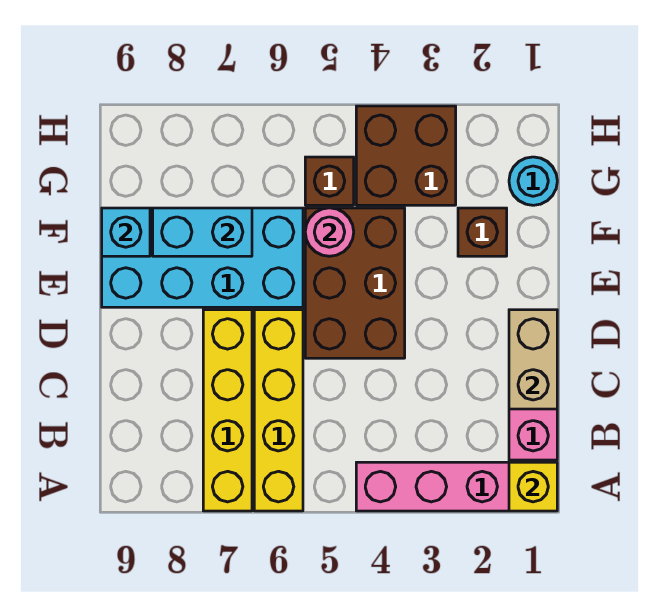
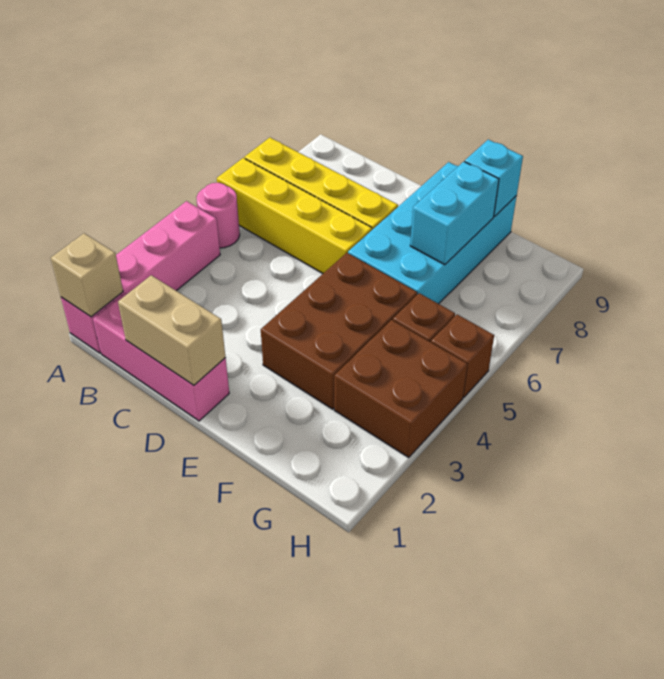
yellow 1x1 brick [509,462,557,511] -> tan 1x1 brick [51,233,123,317]
brown 2x3 brick [305,208,405,358] -> brown 2x3 brick turned to [261,253,417,409]
brown 1x1 brick [458,208,507,256] -> brown 1x1 brick moved to [431,314,494,398]
pink 1x1 round brick [305,208,354,256] -> pink 1x1 round brick moved to [196,183,240,248]
cyan 1x1 round brick [509,157,557,205] -> none

